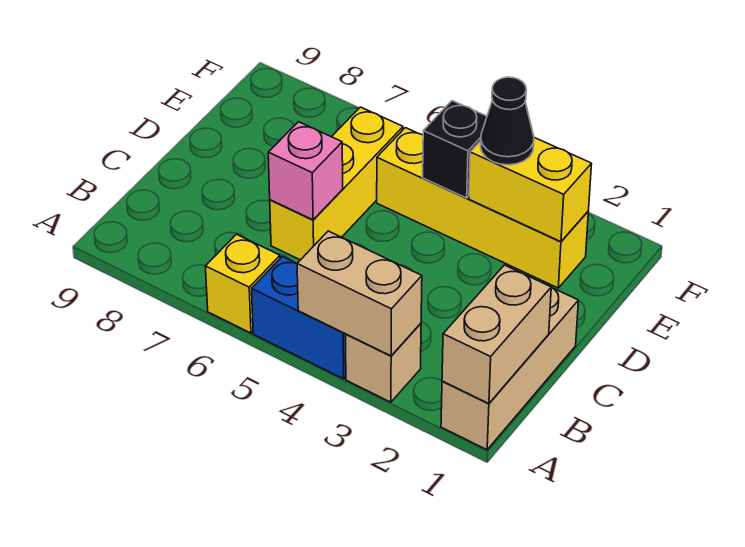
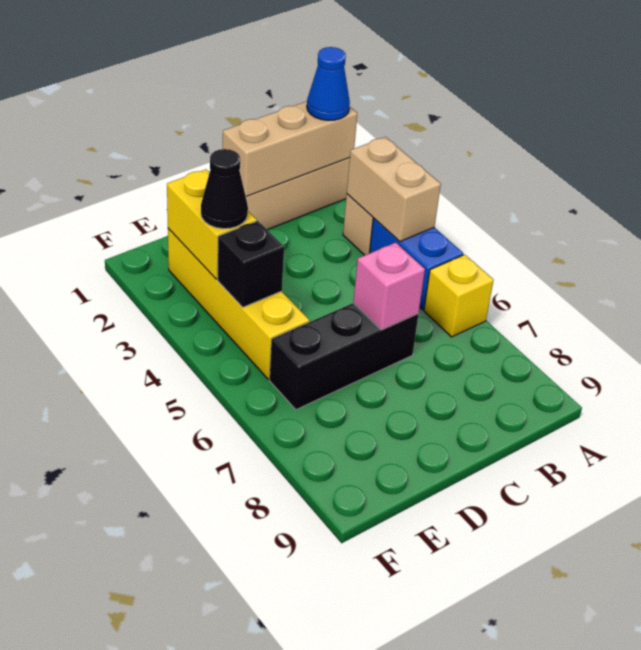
tan 1x2 brick [442,265,551,404] -> tan 1x3 brick [223,101,357,197]
none -> blue 1x1 cone [307,47,350,120]
yellow 1x3 brick [270,107,403,260] -> black 1x3 brick [269,303,418,410]

